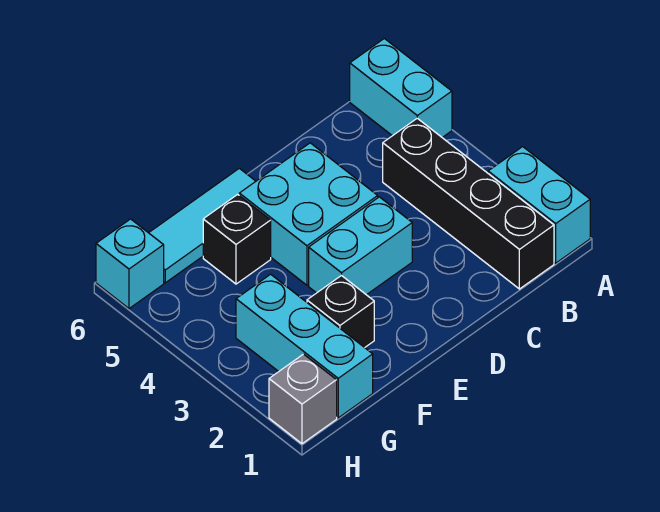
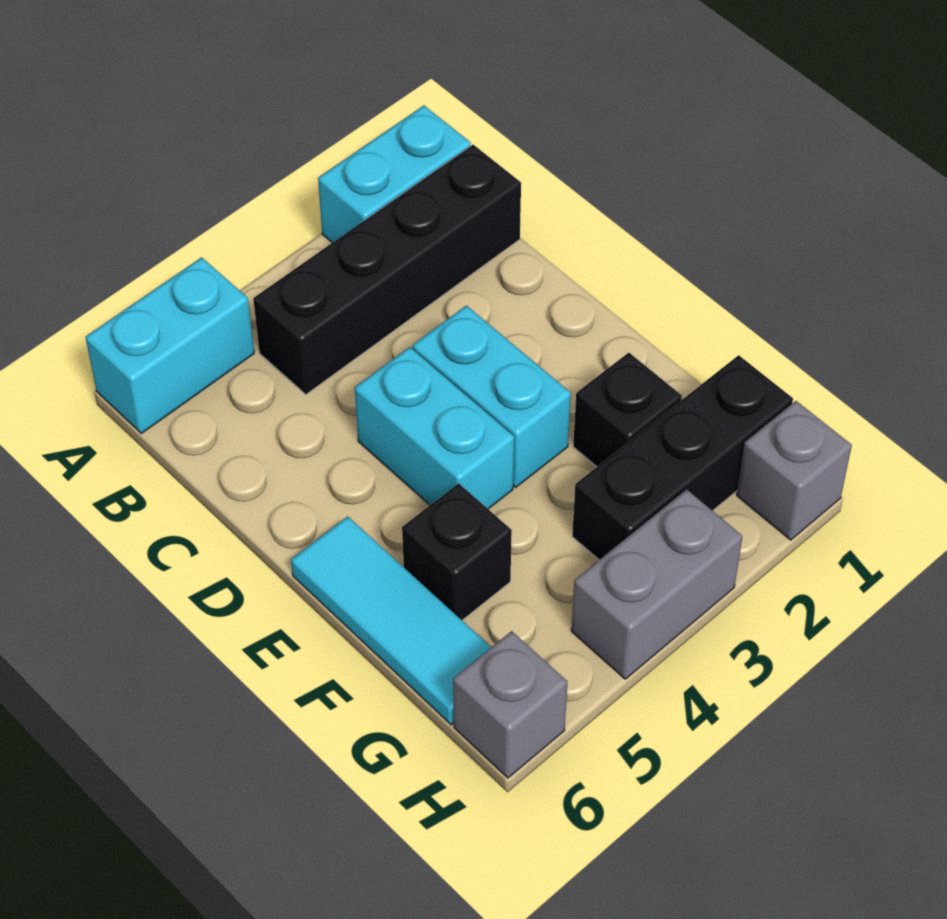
cyan 2x2 brick [239,143,378,285] -> cyan 1x2 brick [355,347,514,509]
cyan 1x3 brick [236,274,373,418] -> black 1x3 brick [572,355,793,560]
none -> grey 1x2 brick [571,489,742,679]
cyan 1x1 brick [96,219,164,308] -> grey 1x1 brick [453,631,567,778]

